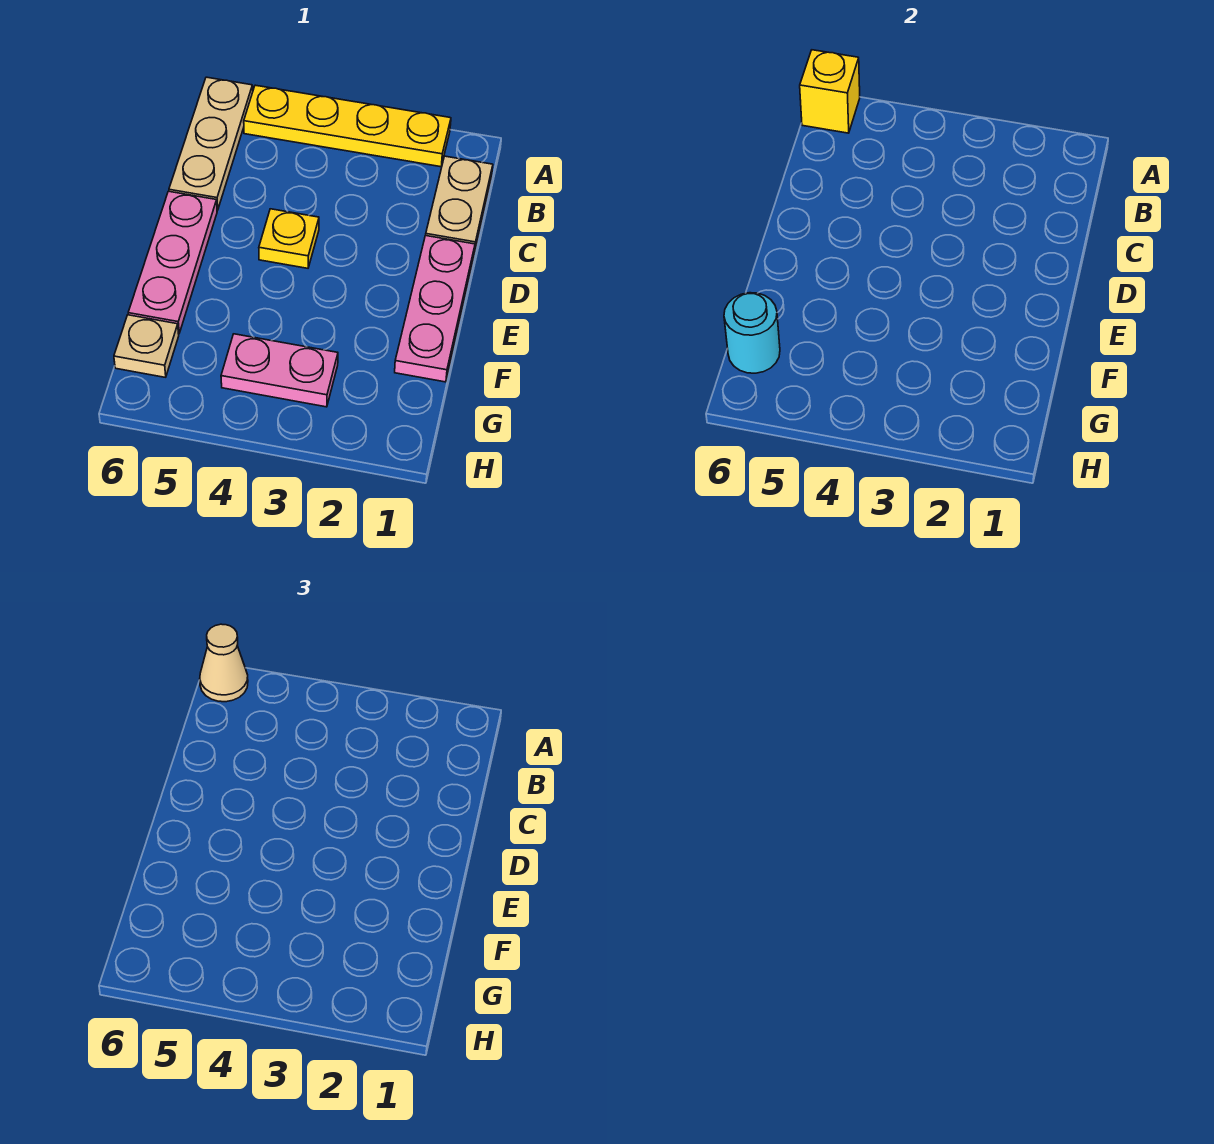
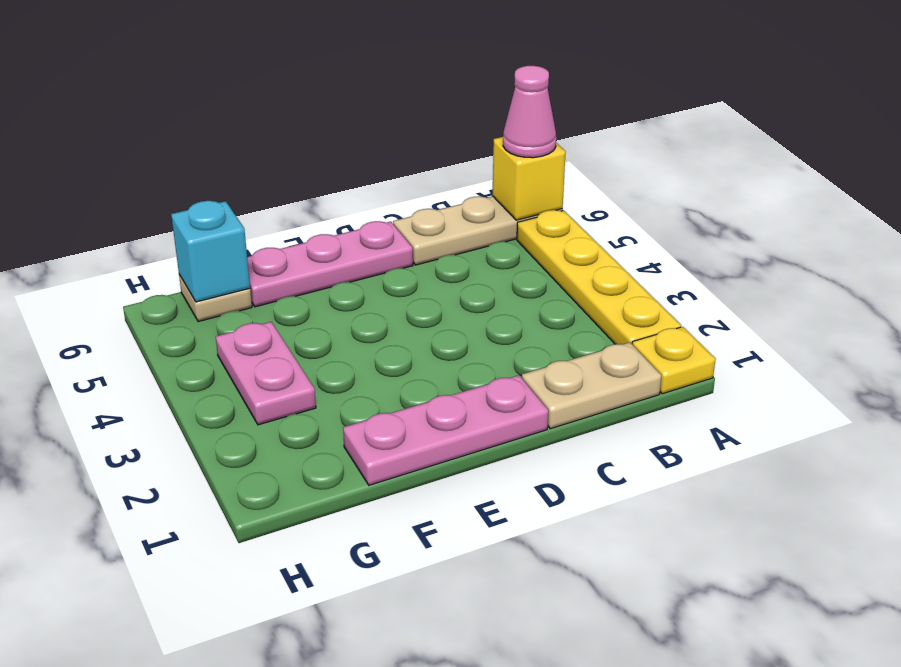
tan 1x1 cone [200,624,248,702] -> pink 1x1 cone [503,66,556,158]
yellow 1x1 plate [259,209,319,268] -> yellow 1x1 plate moved to [632,327,716,394]
cyan 1x1 round brick [724,293,780,373] -> cyan 1x1 brick [171,201,250,302]

